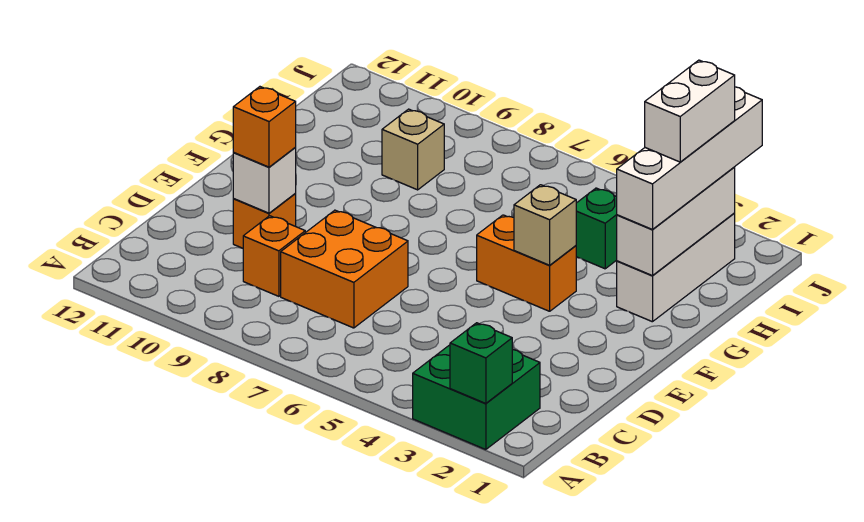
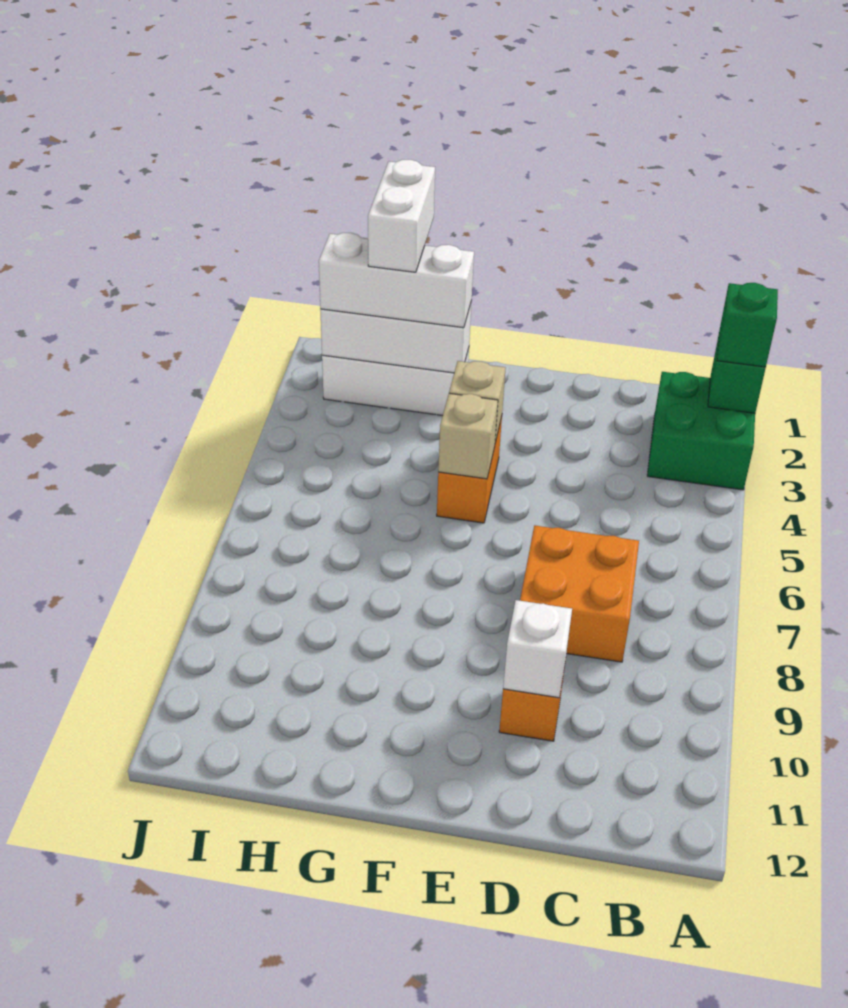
orange 1x1 brick [243,216,305,296] -> none
orange 1x1 brick [233,87,296,167] -> none
white 1x4 brick [617,87,762,230] -> white 1x3 brick [319,233,474,328]
white 1x2 brick [645,60,735,162] -> white 1x2 brick turned to [368,160,435,272]
green 1x1 brick [576,188,617,269] -> green 1x1 brick moved to [717,283,778,367]
tan 1x1 brick [382,109,444,190] -> tan 1x1 brick moved to [438,393,498,479]

